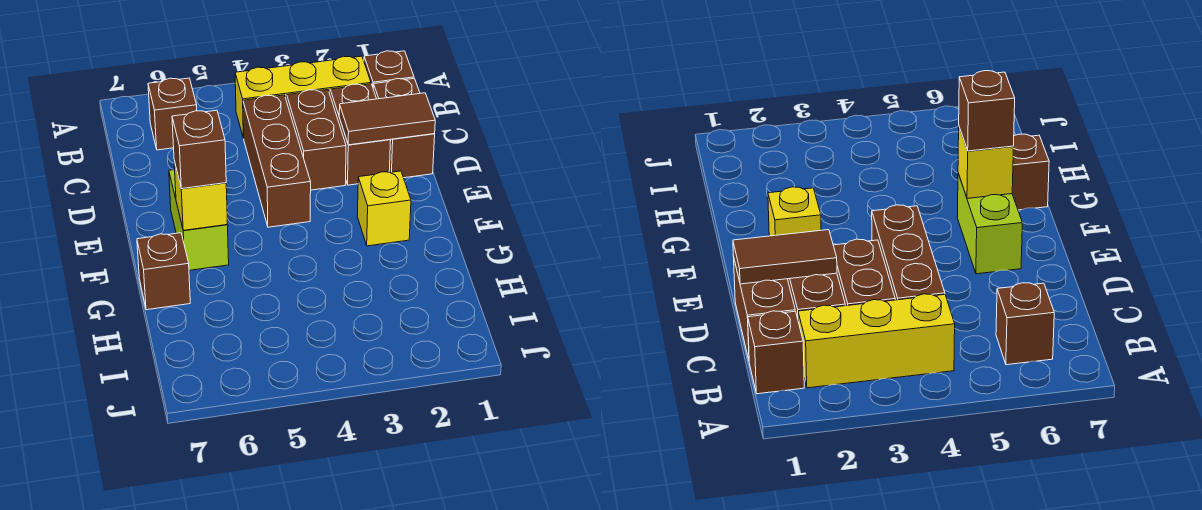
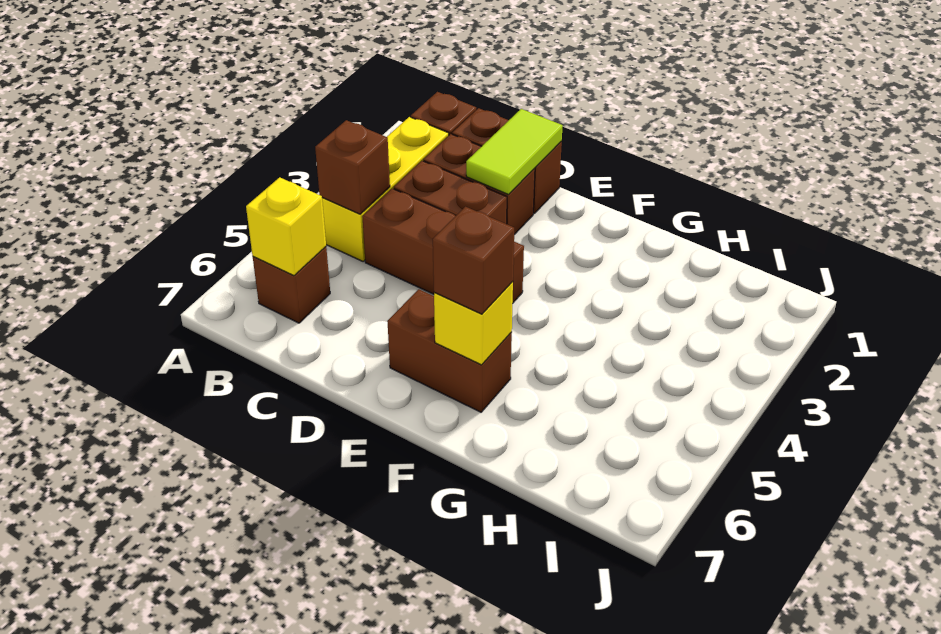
brown 1x2 tile [339,93,435,145] -> lime 1x2 tile [466,109,563,195]
lime 1x2 brick [169,170,229,270] -> brown 1x2 brick [387,289,512,412]
yellow 1x1 brick [357,171,411,246] -> yellow 1x1 brick moved to [246,177,326,276]
brown 1x1 brick [137,233,190,310] -> brown 1x1 brick moved to [315,120,390,214]

